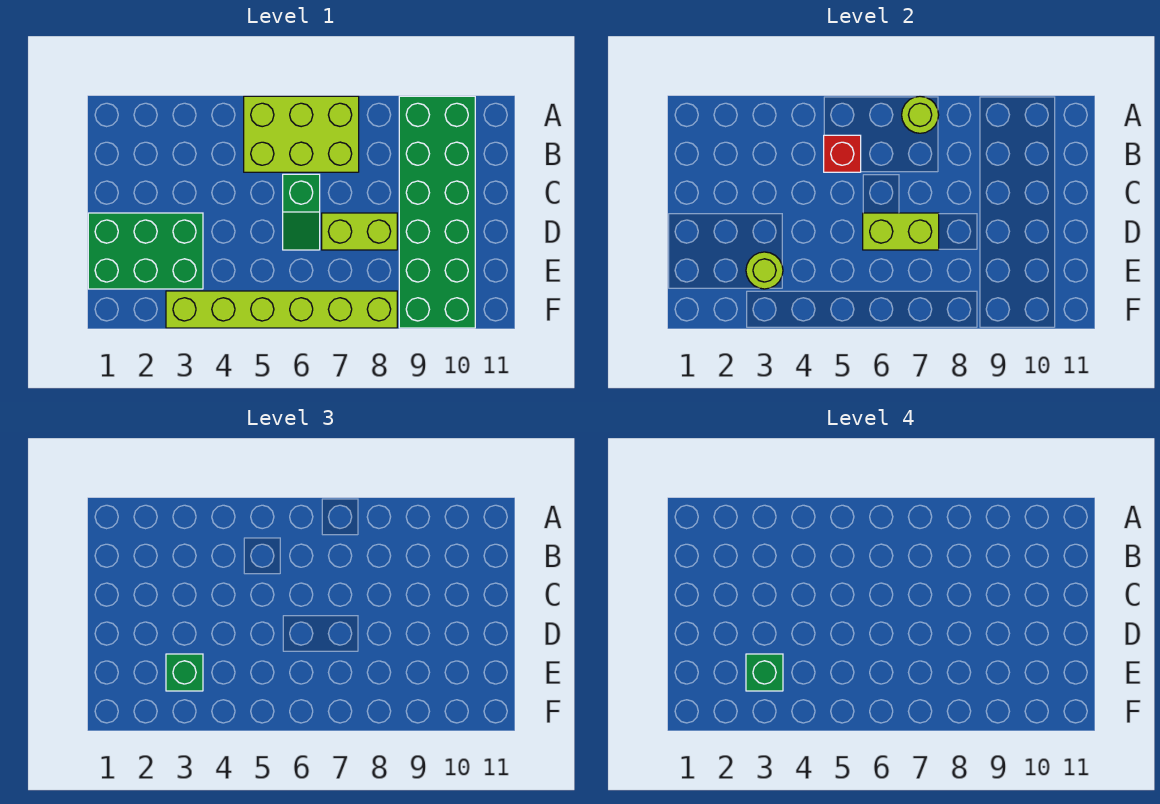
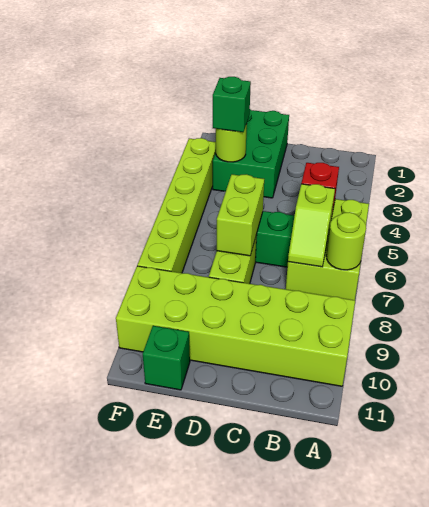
green 2x6 brick [399,96,475,328] -> lime 2x6 brick [116,266,355,386]
none -> lime 1x2 slope [288,184,335,267]
green 1x1 brick [746,654,783,691] -> green 1x1 brick moved to [143,326,190,390]

